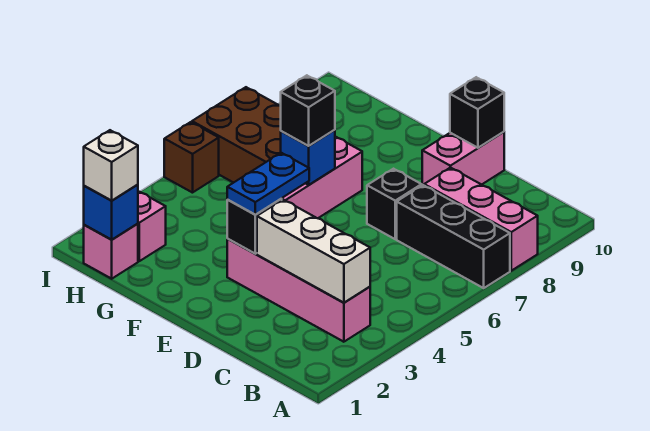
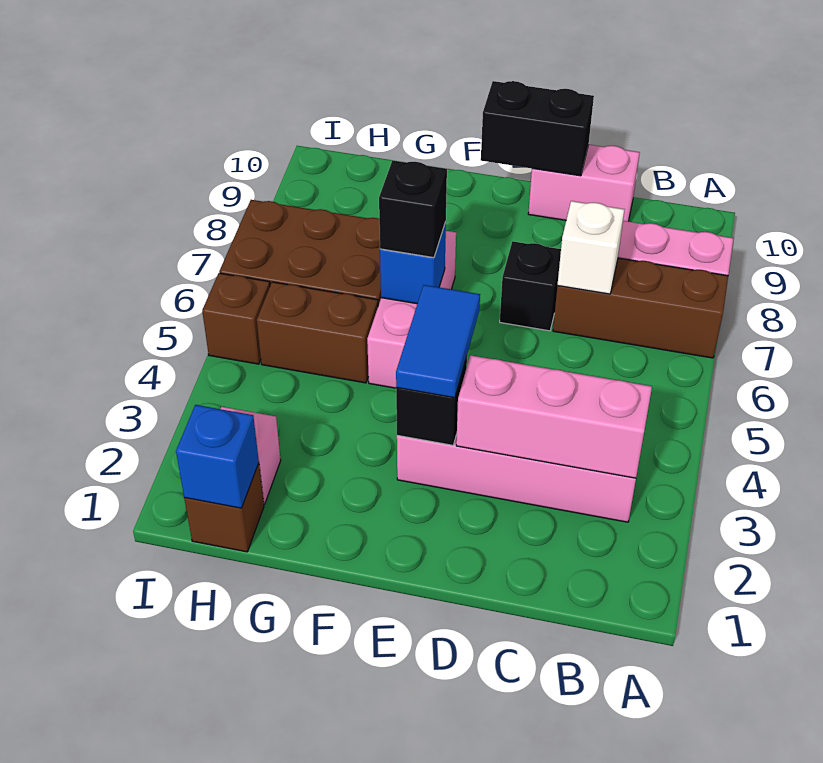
black 1x3 brick [397,185,510,288] -> brown 1x3 brick [553,258,728,358]
white 1x3 brick [257,200,370,303] -> pink 1x3 brick [456,355,652,478]
pink 1x2 brick [422,132,504,185] -> pink 1x2 brick turned to [528,145,640,222]
black 1x1 brick [450,77,504,148] -> black 1x2 brick [481,81,594,176]
blue 1x2 plate [227,153,309,215] -> blue 1x2 tile [396,285,480,398]
none -> brown 1x2 brick [257,282,378,383]
pink 1x1 brick [84,224,138,279] -> brown 1x1 brick [184,463,264,552]
white 1x1 brick [84,130,138,200] -> white 1x1 brick moved to [557,201,624,294]

